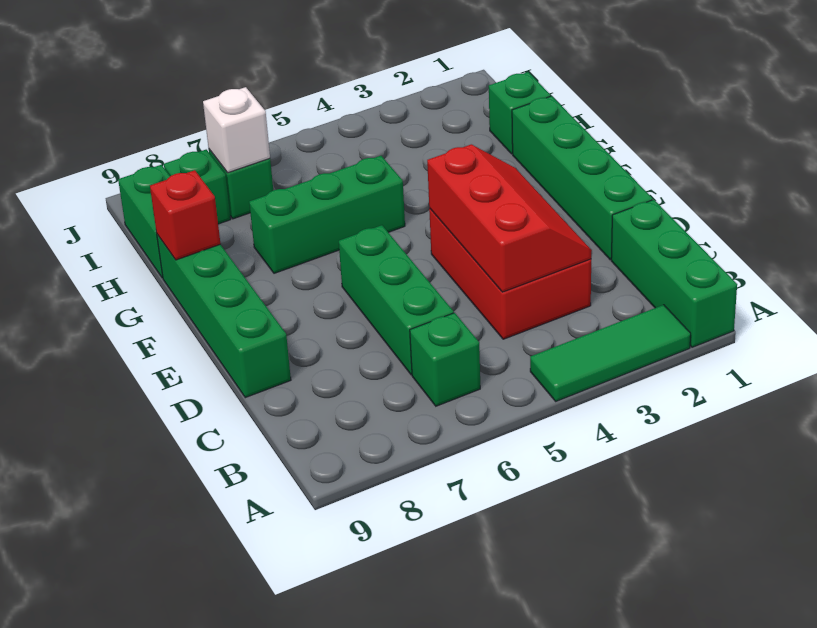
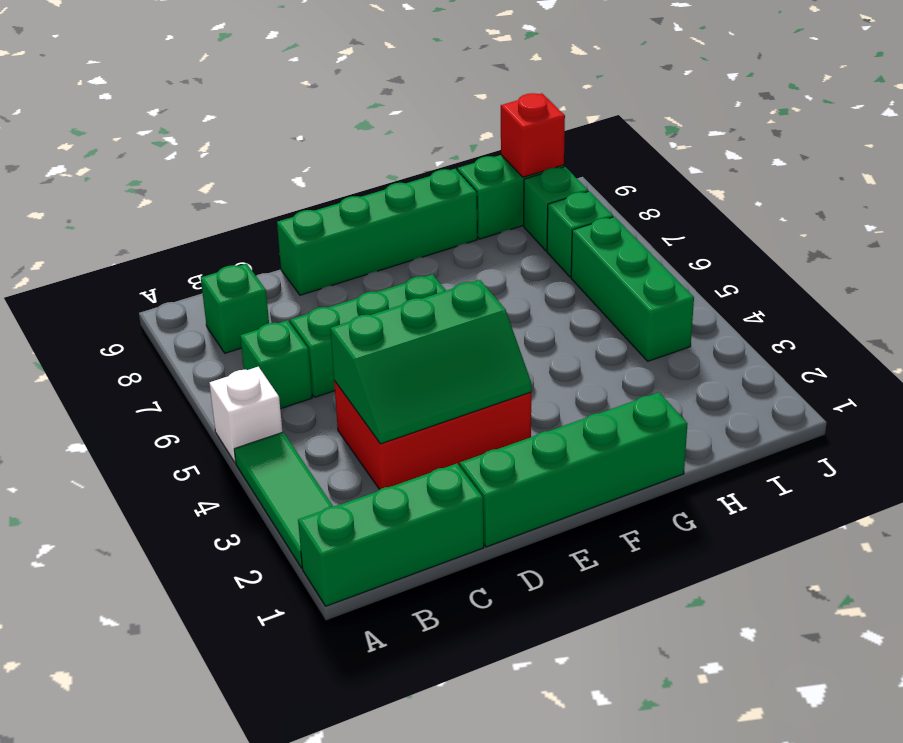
red 2x3 slope [427,144,592,292] -> green 2x3 slope [330,280,531,444]
green 1x3 brick [249,156,405,273] -> green 1x3 brick moved to [571,217,694,361]
red 1x1 brick [150,170,220,260] -> red 1x1 brick moved to [501,93,565,177]
green 1x1 brick [489,72,551,154] -> green 1x1 brick moved to [201,264,269,353]
white 1x1 brick [203,87,270,173] -> white 1x1 brick moved to [209,367,282,463]

